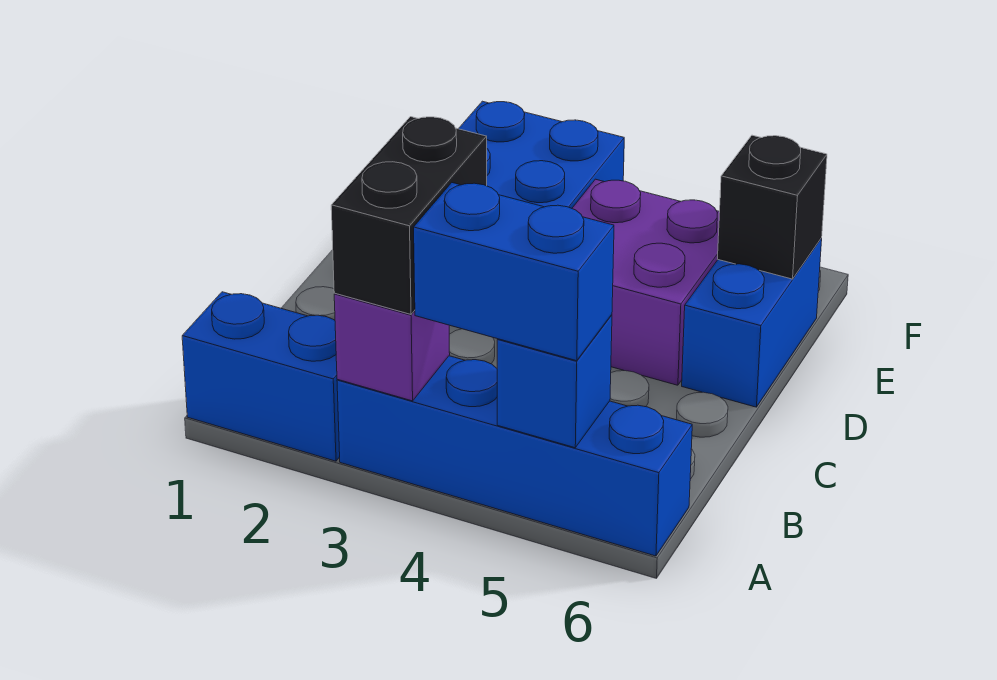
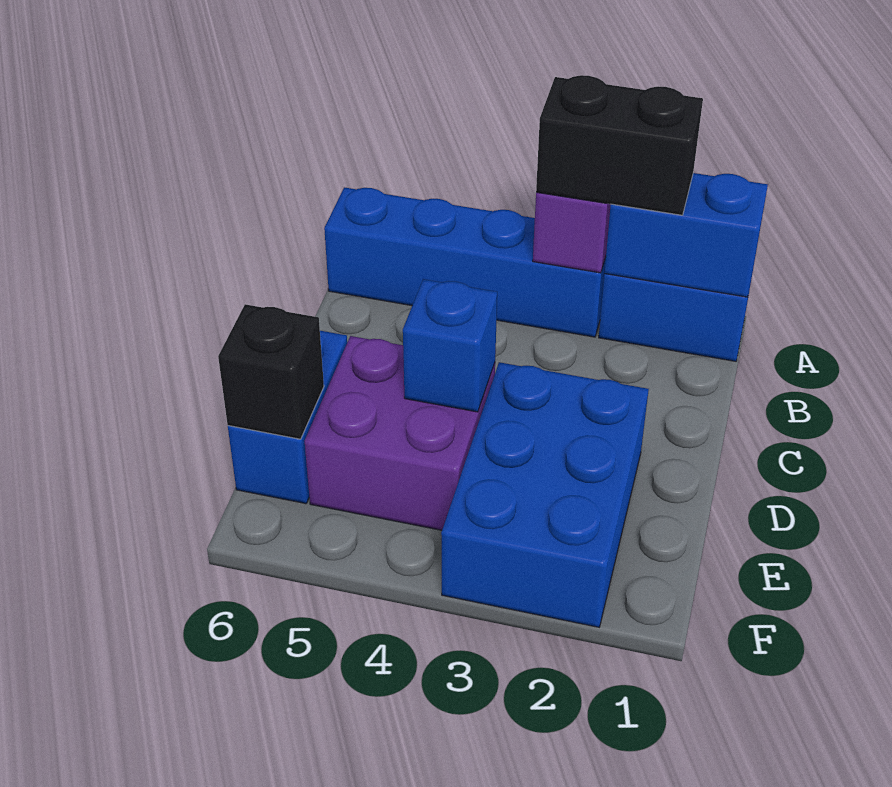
black 1x2 brick [331,117,487,314] -> black 1x2 brick turned to [536,75,703,215]
blue 1x2 brick [414,183,614,361] -> blue 1x2 brick moved to [604,173,768,297]
blue 1x1 brick [497,315,612,448] -> blue 1x1 brick moved to [403,279,497,412]

